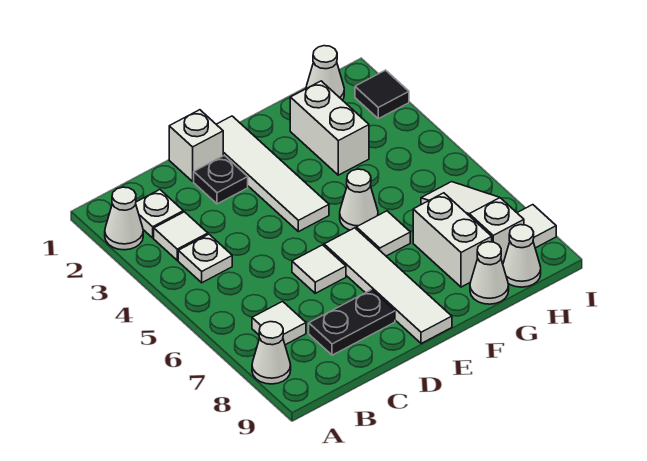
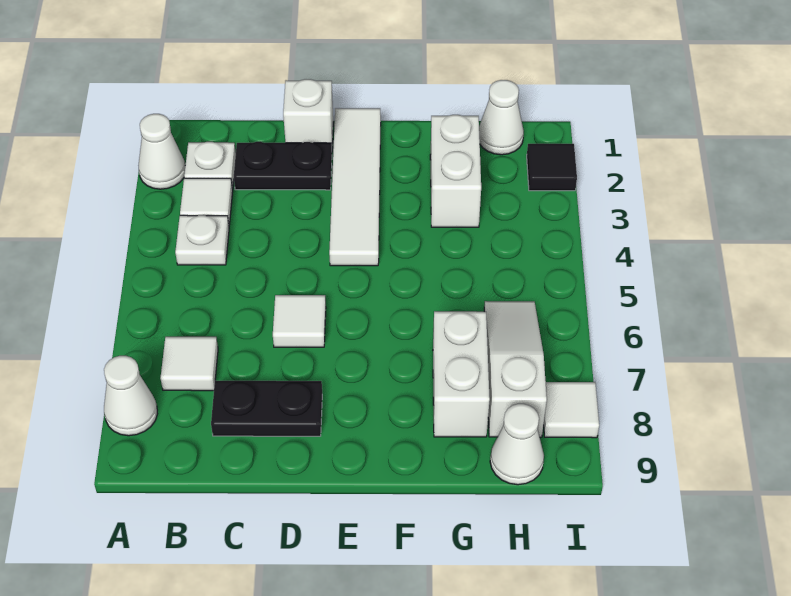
black 1x1 plate [194,155,248,204] -> black 1x2 plate [234,142,332,190]
white 1x4 tile [324,228,452,344] -> none
white 1x1 cone [340,169,378,230] -> none
white 1x1 tile [356,211,410,256] -> none
white 1x1 cone [470,242,509,304] -> none

